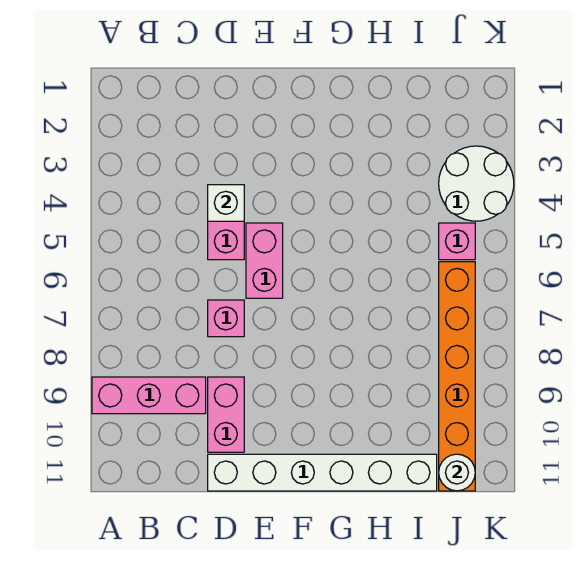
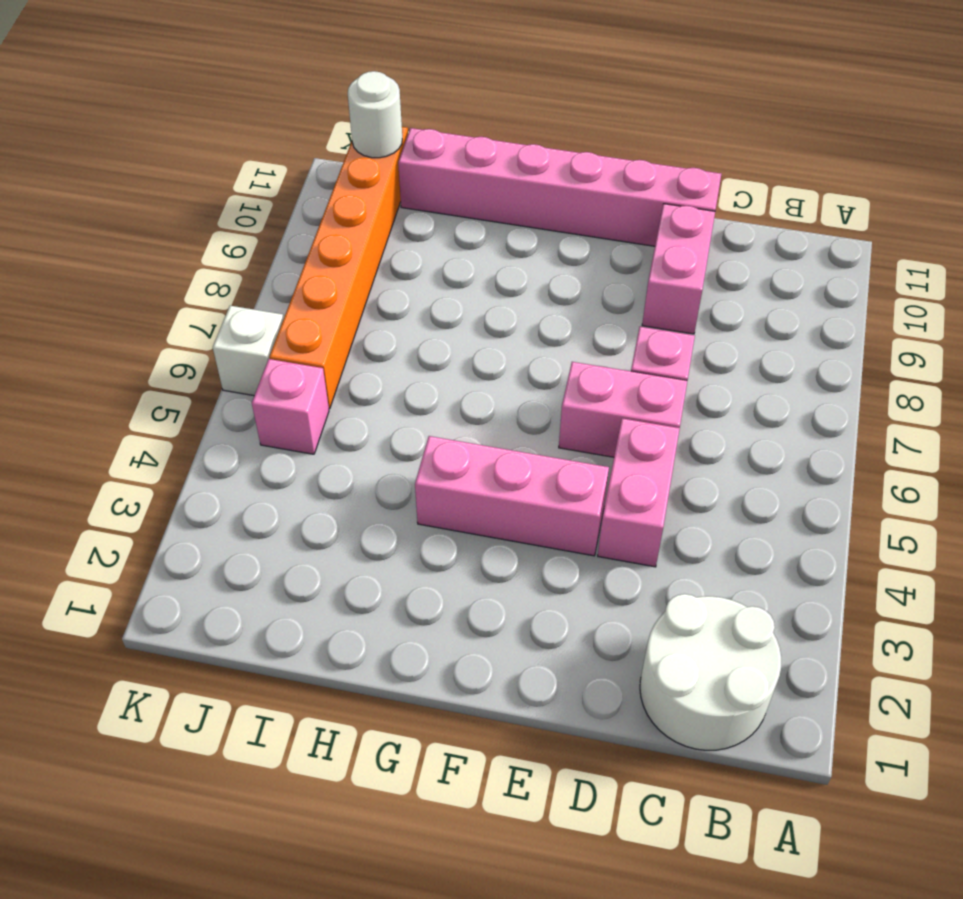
pink 1x3 brick [92,377,206,414] -> pink 1x3 brick moved to [415,436,609,556]
white 1x1 brick [208,185,244,221] -> white 1x1 brick moved to [213,306,284,396]
white 1x6 brick [208,454,437,491] -> pink 1x6 brick [398,128,721,246]
pink 1x2 brick [246,223,283,298] -> pink 1x2 brick turned to [559,362,687,457]
white 2x2 round brick [439,146,514,221] -> white 2x2 round brick moved to [640,594,781,750]

